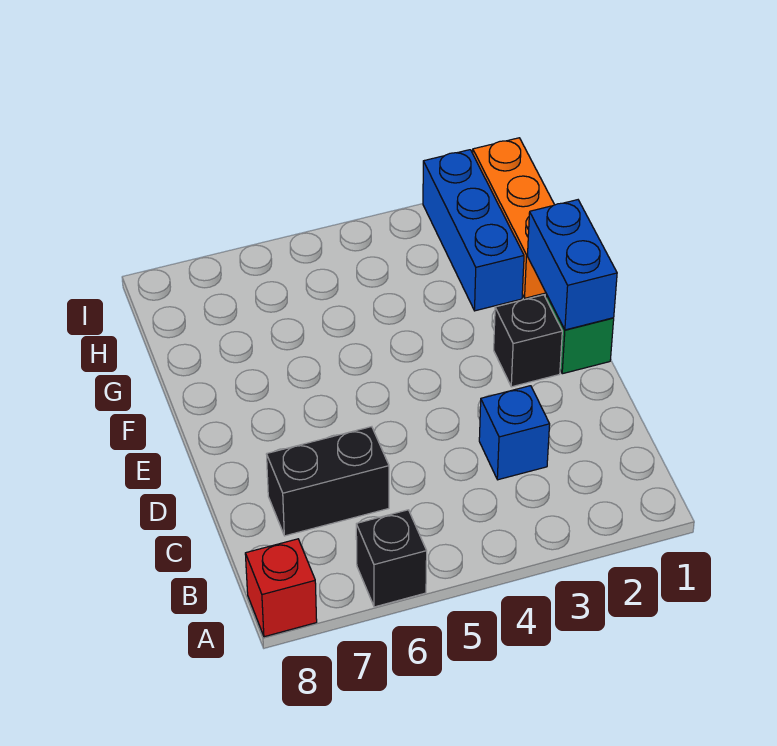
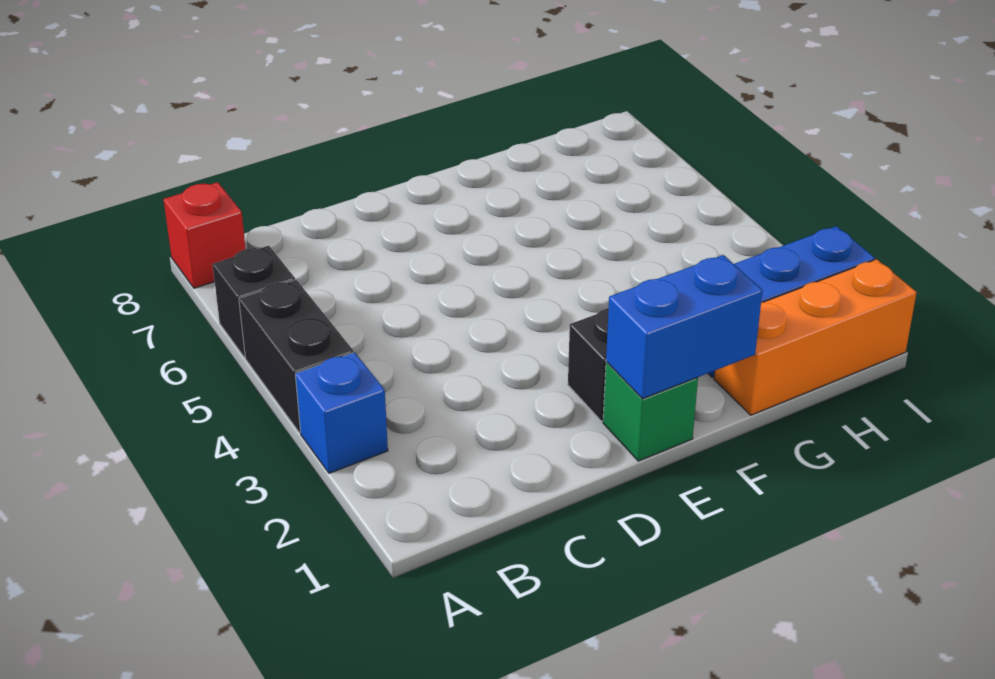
blue 1x1 brick [479,386,550,480] -> blue 1x1 brick moved to [295,352,388,473]
black 1x2 brick [267,427,389,536] -> black 1x2 brick moved to [239,280,353,433]

